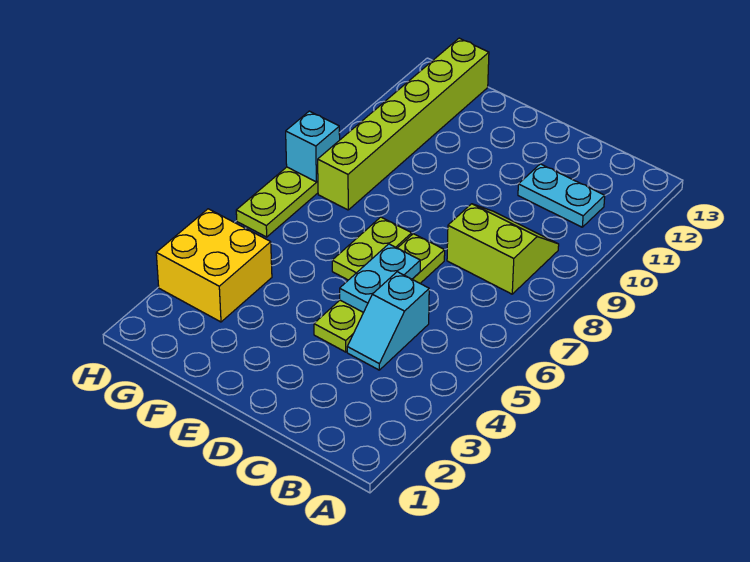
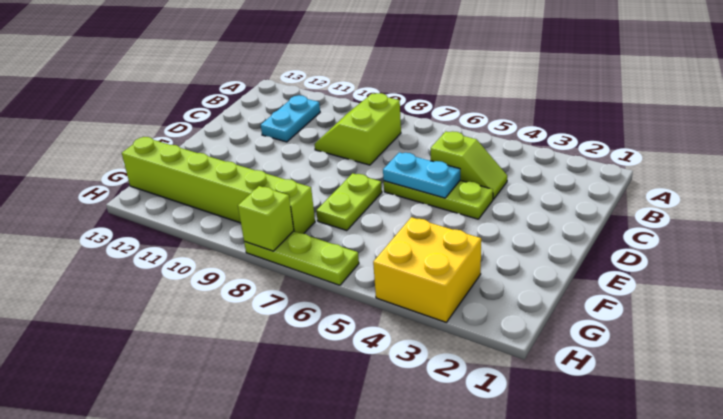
cyan 1x2 slope [347,272,429,370] -> lime 1x2 slope [431,131,507,200]
lime 1x4 plate [314,234,445,352] -> lime 1x3 plate [384,180,493,219]
lime 1x2 plate [332,217,412,280] -> lime 1x2 plate turned to [316,173,382,231]
cyan 1x1 brick [286,111,340,182] -> lime 1x1 brick [238,186,294,251]

